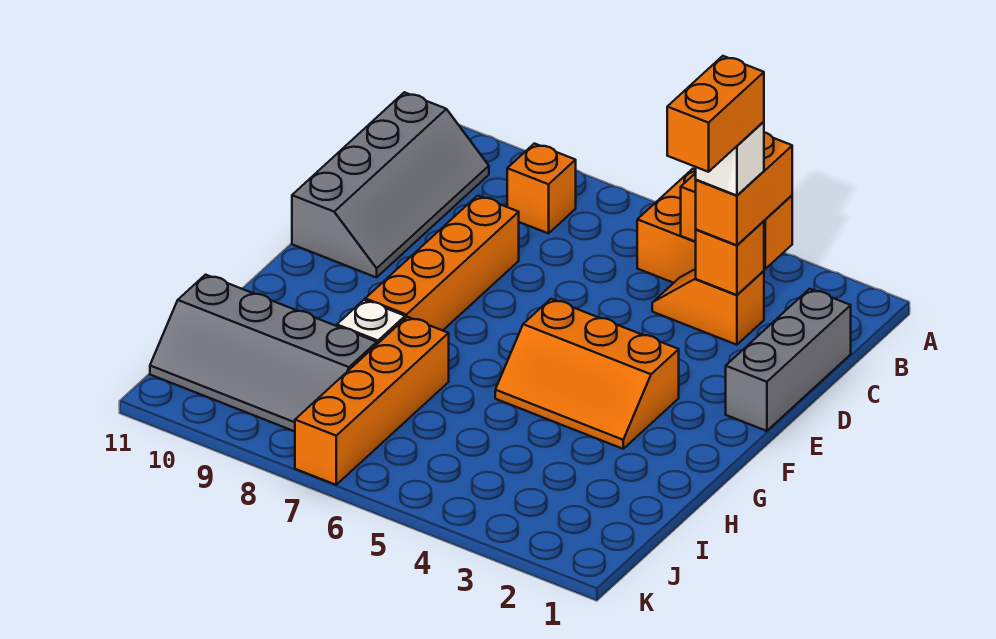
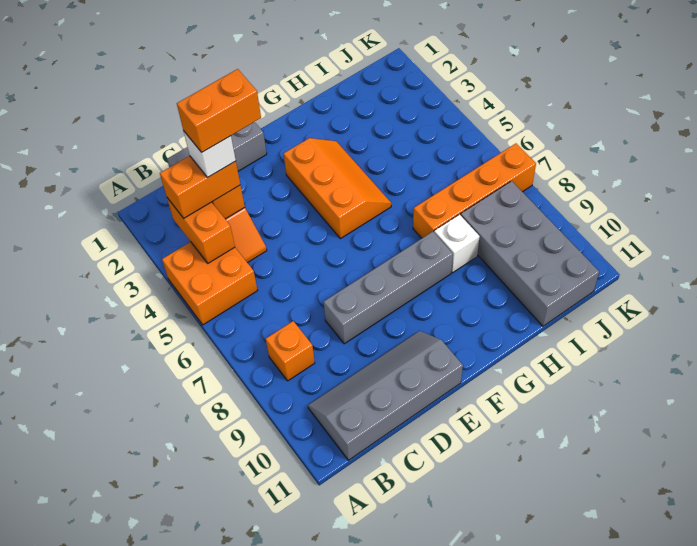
orange 1x4 brick [365,196,519,331] -> grey 1x4 brick [324,232,453,344]
grey 2x4 slope [150,275,377,431] -> grey 2x4 brick [461,181,599,326]

